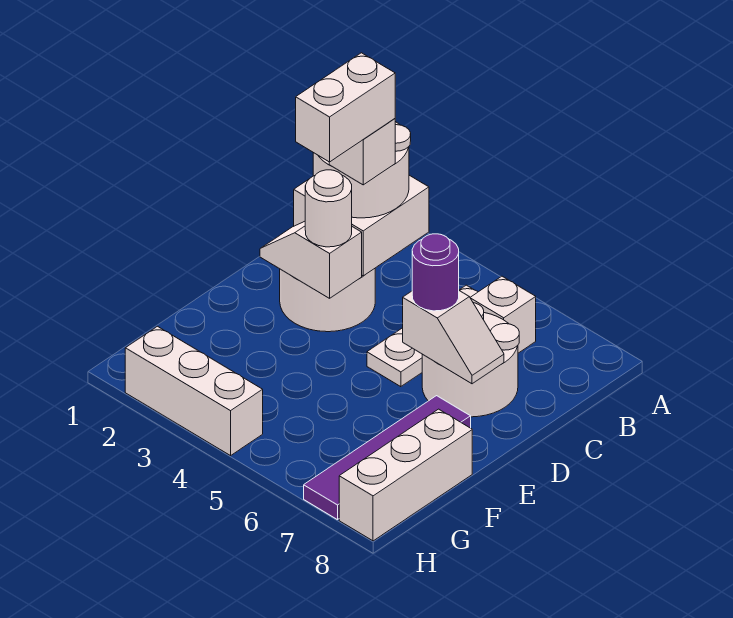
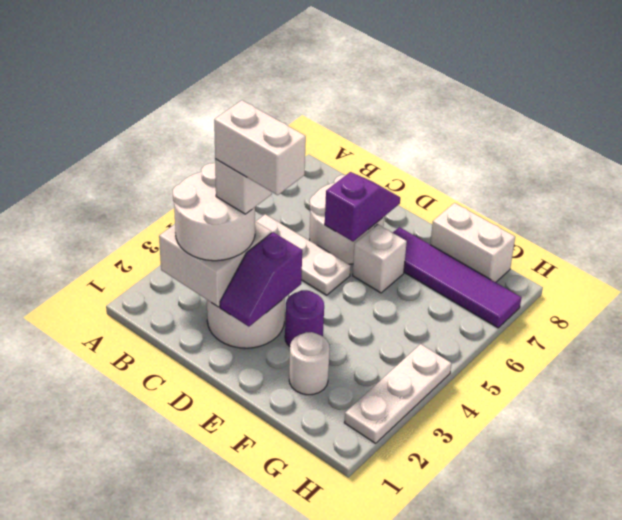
white 1x1 brick [470,276,536,353] -> white 1x1 brick moved to [353,224,407,293]
white 1x2 slope [260,221,362,298] -> purple 1x2 slope [220,232,302,327]
white 1x1 round brick [305,170,352,247] -> white 1x1 round brick moved to [289,332,330,395]
white 1x2 slope [403,291,504,384] -> purple 1x2 slope [325,172,400,241]
purple 1x1 round brick [412,234,459,311] -> purple 1x1 round brick moved to [285,290,324,346]
white 1x3 brick [339,409,472,541] -> white 1x2 brick [430,203,515,282]
white 1x3 brick [125,326,263,456] -> white 1x3 plate [344,344,451,443]

